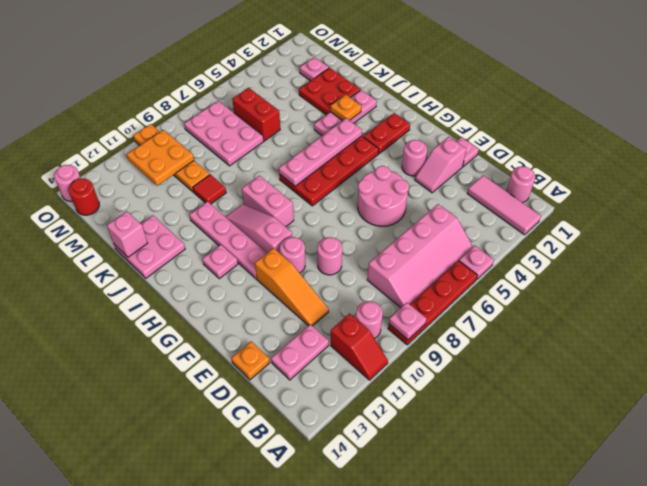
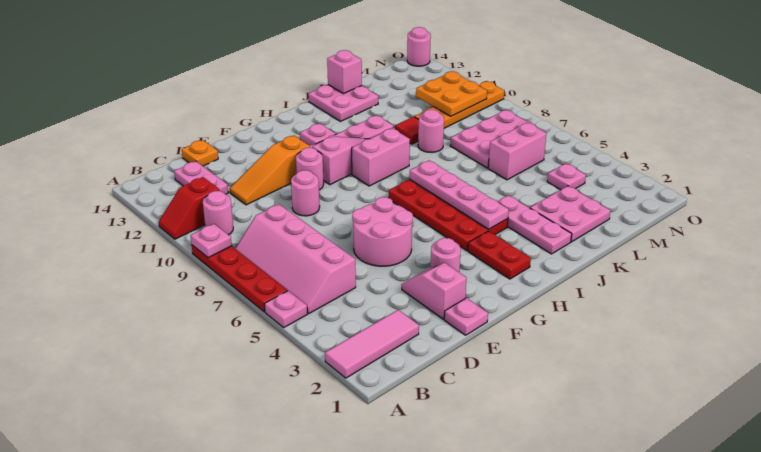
pink 1x1 round brick [506,167,535,203] -> pink 1x1 round brick moved to [418,110,444,152]
orange 1x1 plate [330,95,361,121] -> none
red 2x2 plate [299,68,360,115] -> pink 2x2 plate [530,186,611,242]
red 1x2 brick [232,88,280,141] -> pink 1x2 brick [488,122,546,180]
pink 1x1 plate [300,57,329,81] -> pink 1x1 plate moved to [547,164,586,190]
red 1x1 round brick [69,179,99,215] -> none

